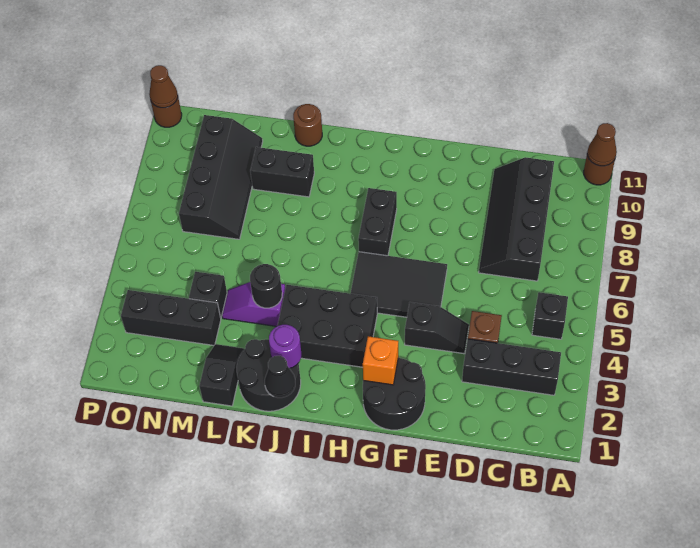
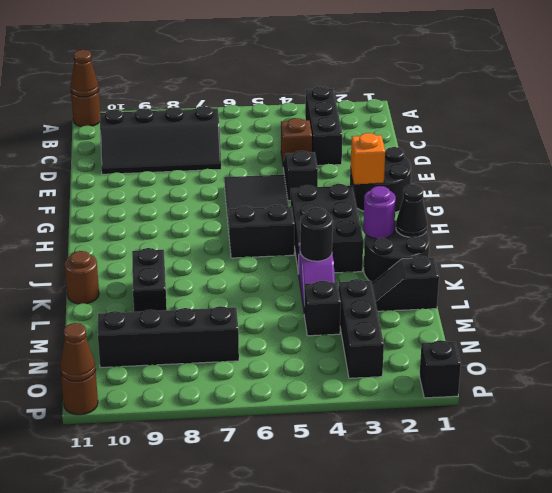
black 1x1 brick [532,292,568,339] -> black 1x1 brick moved to [420,340,461,398]
black 1x2 brick [358,188,397,256] -> black 1x2 brick moved to [229,204,294,258]

